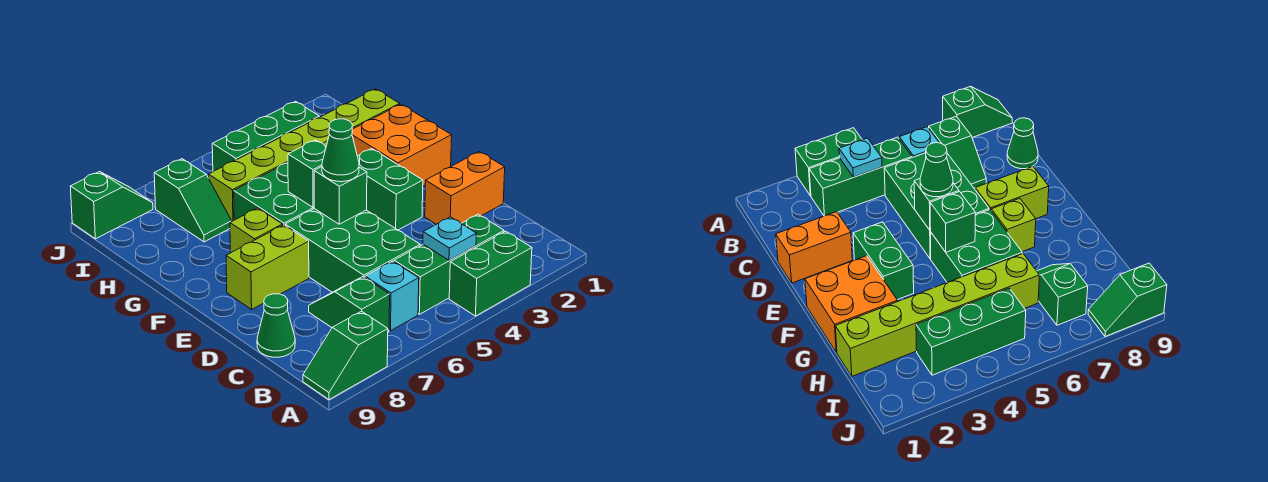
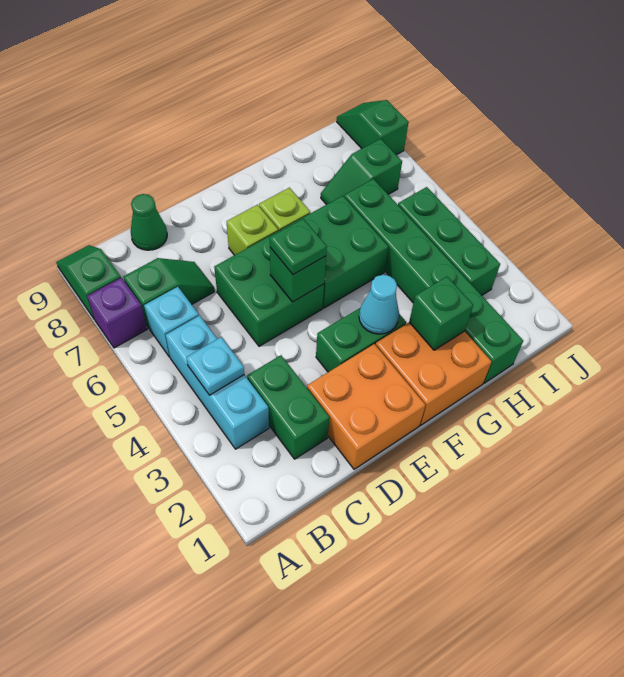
green 1x2 brick [449,231,532,316] -> green 1x2 brick moved to [247,355,330,459]
none -> purple 1x1 brick [87,278,147,348]
green 1x3 brick [394,214,504,314] -> cyan 1x3 brick [166,316,269,449]
green 2x3 brick [285,209,420,292] -> green 2x2 brick [214,231,324,346]
orange 1x2 brick [425,152,505,224] -> orange 2x2 brick [307,344,426,469]
green 1x1 cone [322,119,359,182] -> green 1x1 plate [270,219,327,274]
lime 1x2 brick [226,225,309,309] -> lime 1x1 brick [227,205,278,255]
none -> cyan 1x1 cone [359,275,399,334]
green 1x1 brick [288,140,326,207] -> green 1x1 brick moved to [409,277,473,350]
lime 1x6 brick [208,89,400,221] -> green 1x6 brick [344,179,523,383]
green 1x2 slope [70,172,153,239] -> green 1x2 slope turned to [337,100,409,155]

